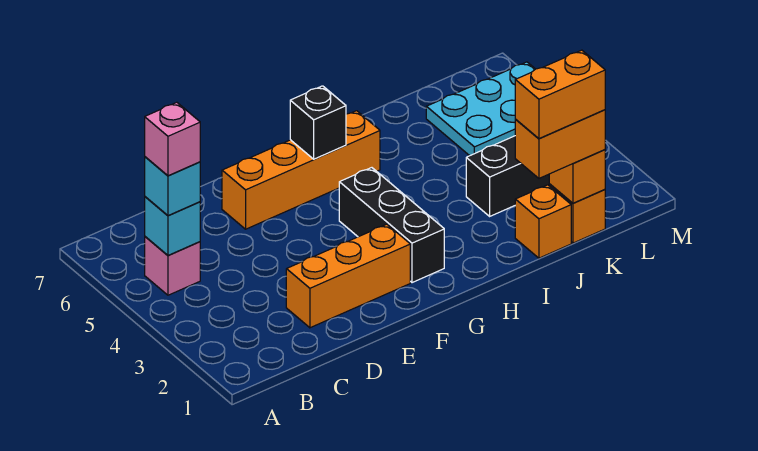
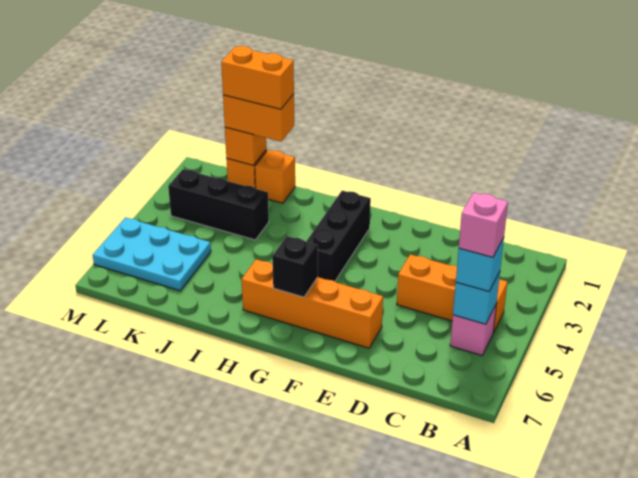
orange 1x3 brick [286,224,410,328] -> orange 1x3 brick moved to [397,254,507,333]

